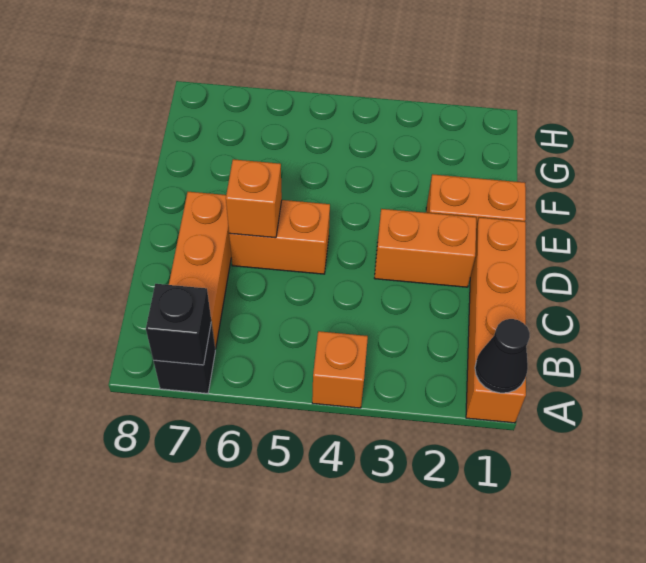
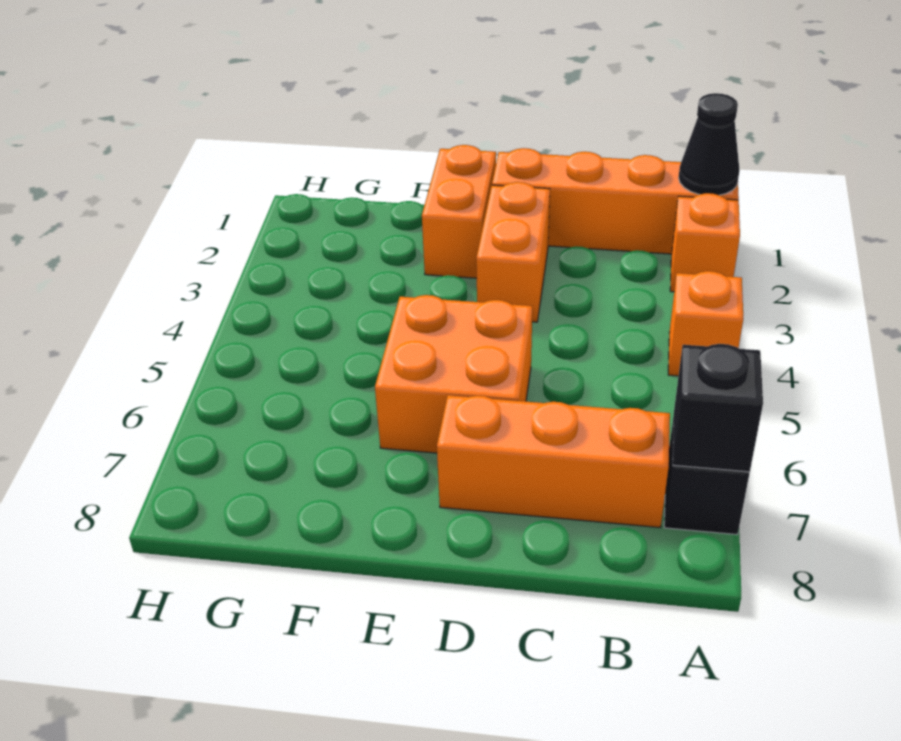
orange 1x2 brick [229,200,330,274] -> orange 2x2 brick [375,295,532,453]
orange 1x1 brick [226,159,282,238] -> orange 1x1 brick moved to [670,193,740,292]

